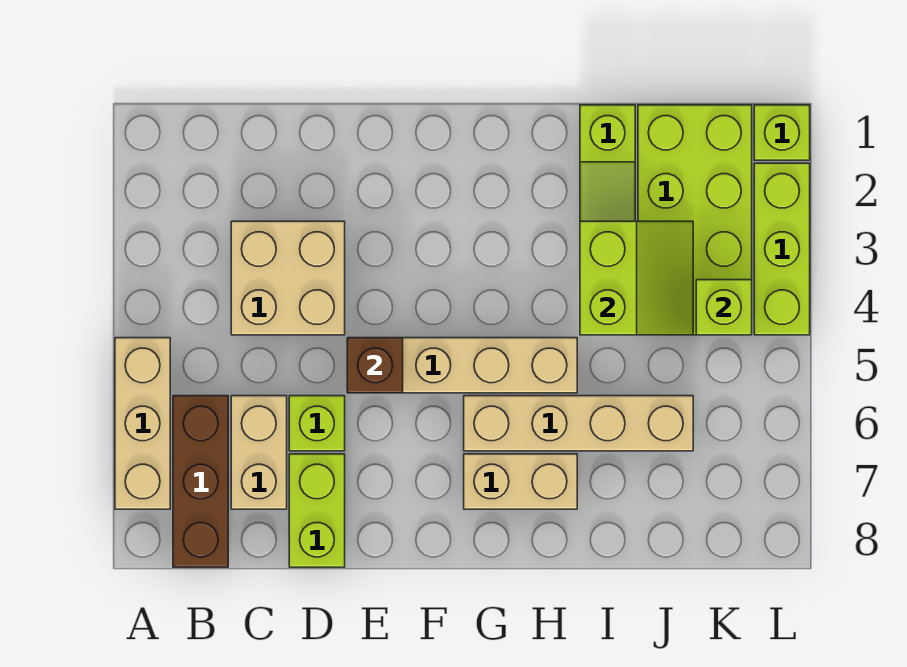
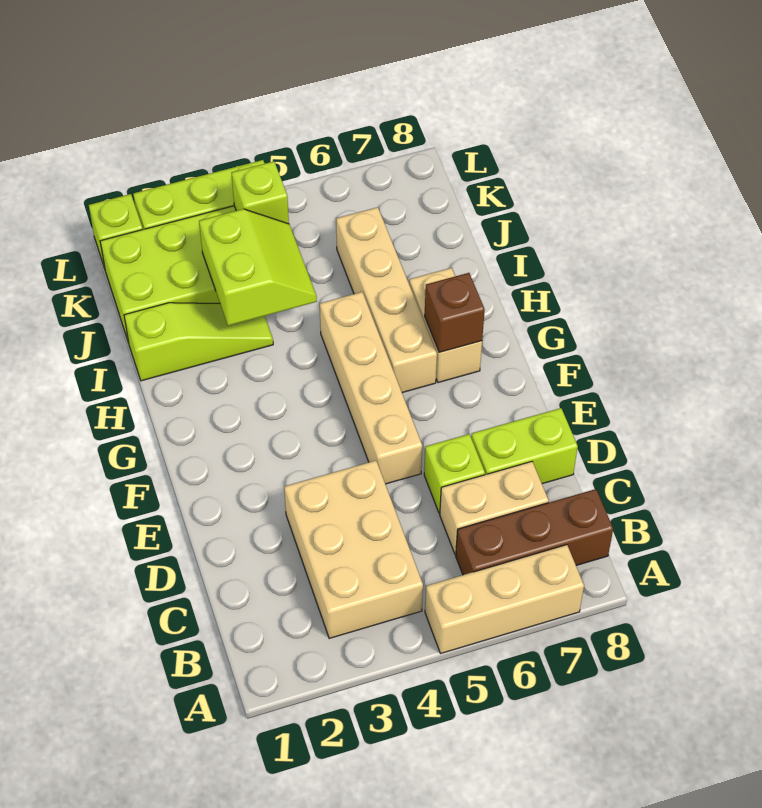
tan 2x2 brick [231,221,345,335] -> tan 2x3 brick [284,461,423,638]
brown 1x1 brick [347,338,403,393] -> brown 1x1 brick moved to [425,273,485,352]
lime 2x2 slope [580,221,693,335] -> lime 2x2 slope turned to [199,209,317,326]

